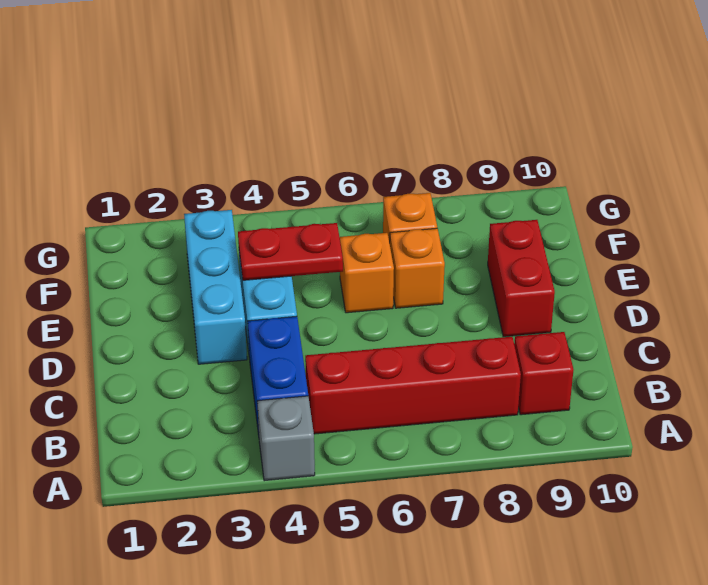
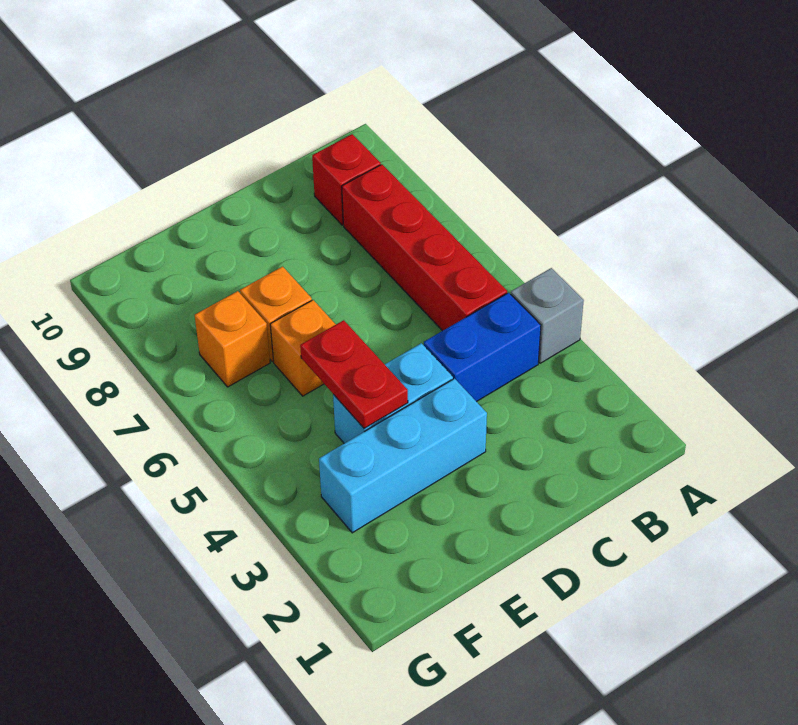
red 1x2 brick [488,220,555,337] -> none

